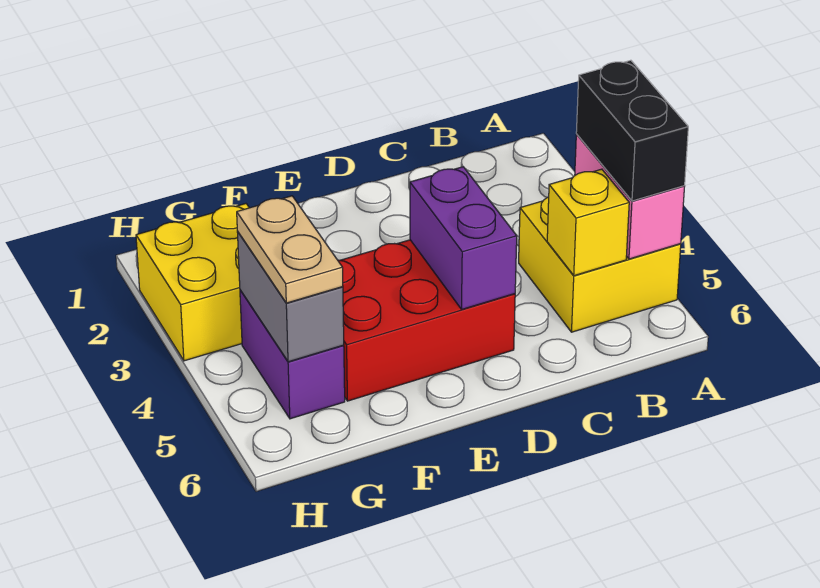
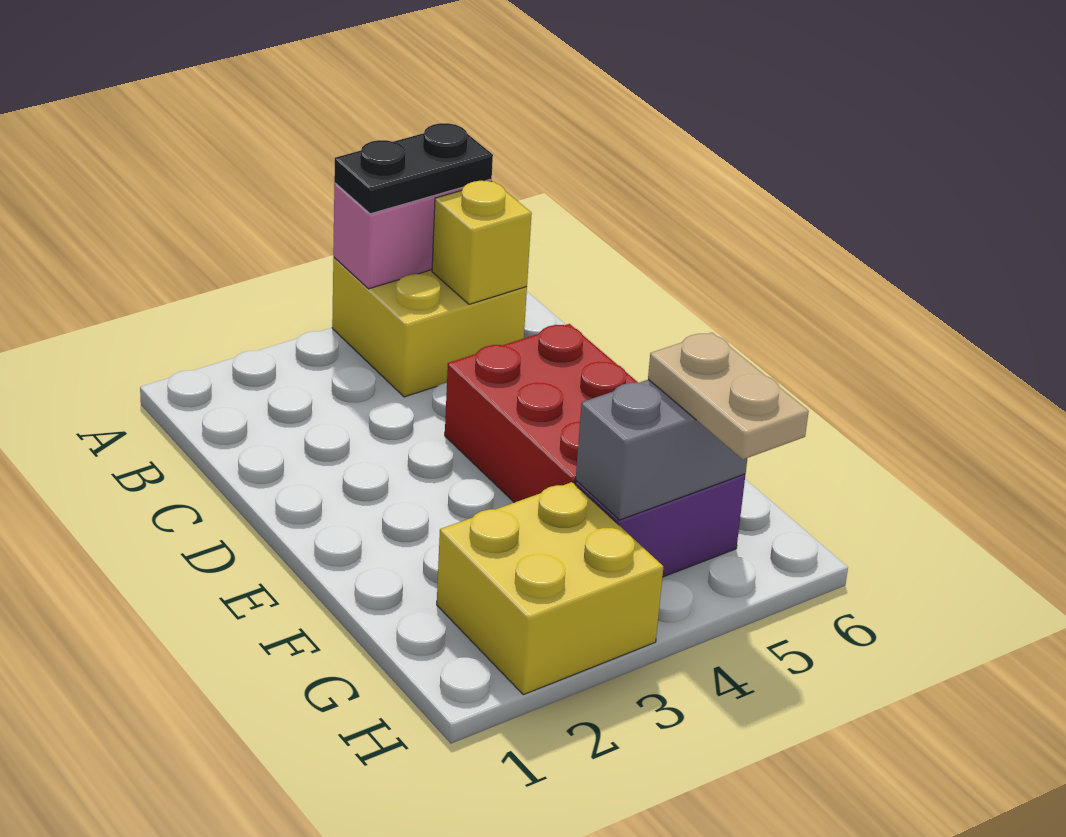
black 1x2 brick [576,60,688,201] -> black 1x2 plate [334,123,493,214]
purple 1x2 brick [410,167,517,309] -> none
tan 1x2 plate [237,196,343,303] -> tan 1x2 plate turned to [648,333,809,459]

